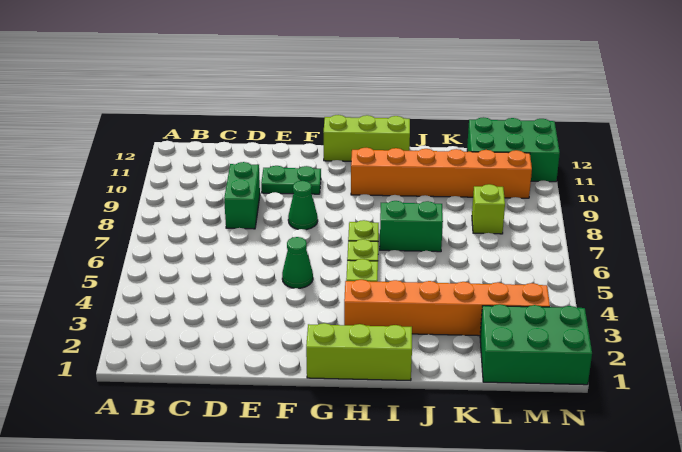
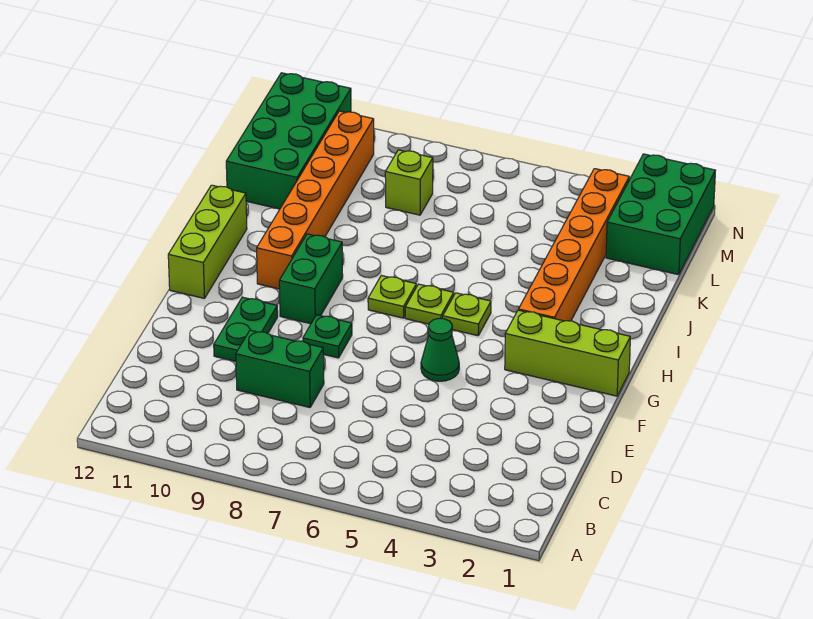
green 1x1 cone [288,181,318,230] -> green 1x1 plate [303,315,352,358]
lime 1x3 brick [306,323,412,380] -> lime 1x3 brick turned to [505,310,630,396]
green 1x2 brick [380,201,443,252] -> green 1x2 brick moved to [279,234,343,324]
green 2x3 brick [467,117,560,182] -> green 2x4 brick [226,73,351,209]

